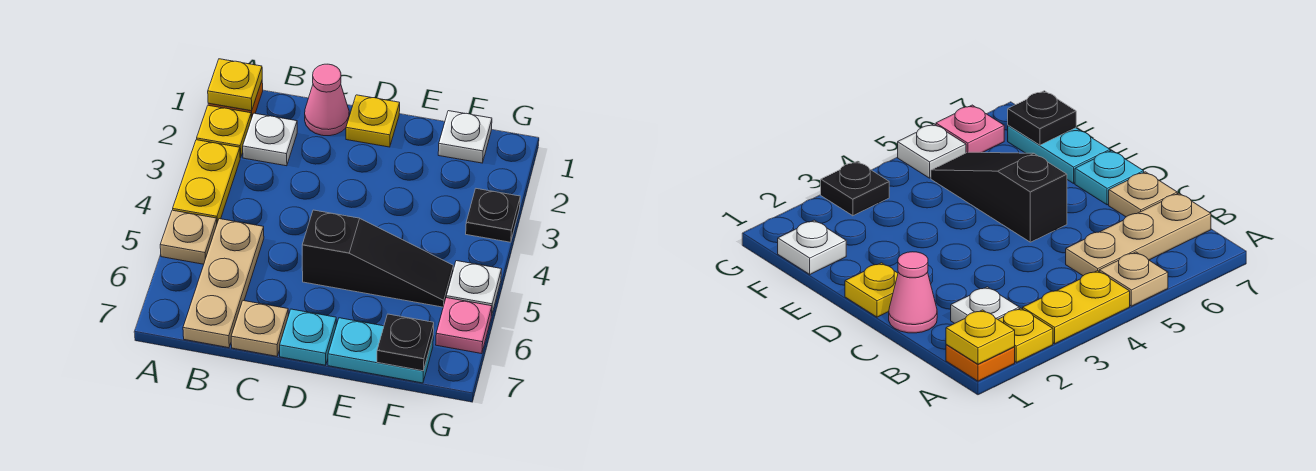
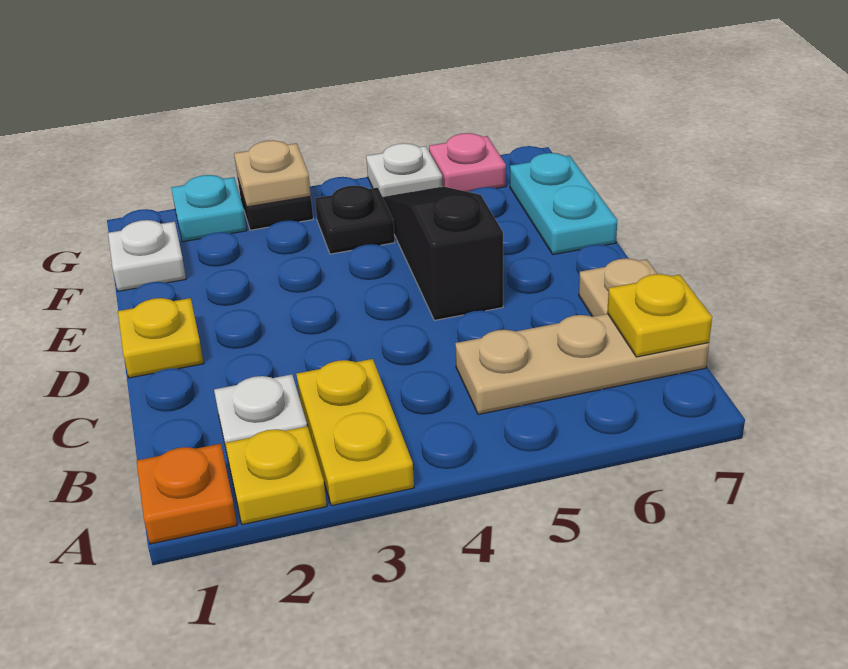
yellow 1x1 plate [208,59,262,111] -> yellow 1x1 plate moved to [607,274,712,357]
yellow 1x2 plate [173,140,240,222] -> yellow 1x2 plate turned to [296,359,414,506]
tan 1x1 plate [160,210,217,264] -> tan 1x1 plate moved to [234,140,311,207]
pink 1x1 cone [305,64,349,136] -> none
cyan 1x1 plate [280,309,336,365] -> cyan 1x1 plate moved to [171,175,247,242]
black 1x1 plate [377,314,434,371] -> black 1x1 plate moved to [315,186,395,254]

